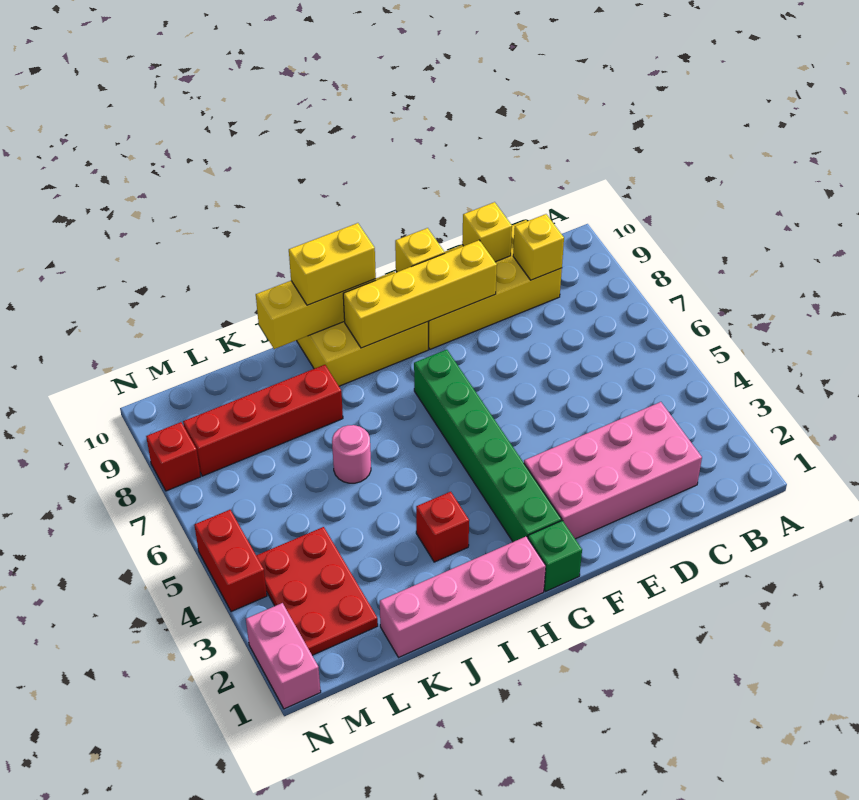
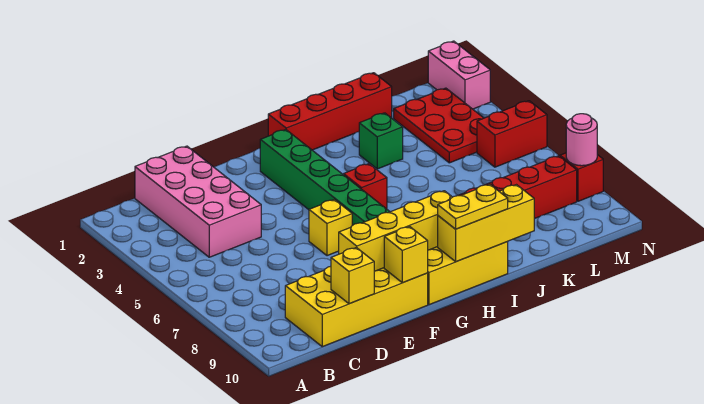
pink 2x4 brick [524,402,702,539] -> pink 2x4 brick turned to [135,146,261,257]
yellow 1x1 brick [513,214,564,280] -> yellow 1x1 brick moved to [309,200,352,256]
green 1x1 brick [528,520,582,592] -> green 1x1 brick moved to [359,113,403,169]
pink 1x4 brick [380,537,546,657] -> red 1x4 brick [268,73,392,150]
yellow 1x2 brick [289,223,376,305] -> yellow 1x2 plate [438,184,508,229]
red 1x1 brick [416,492,469,562] -> red 1x1 brick moved to [344,164,387,209]
pink 1x1 round brick [332,425,371,483] -> pink 1x1 round brick moved to [566,114,597,166]
red 1x2 brick [194,510,267,612] -> red 1x2 brick turned to [477,101,547,167]

